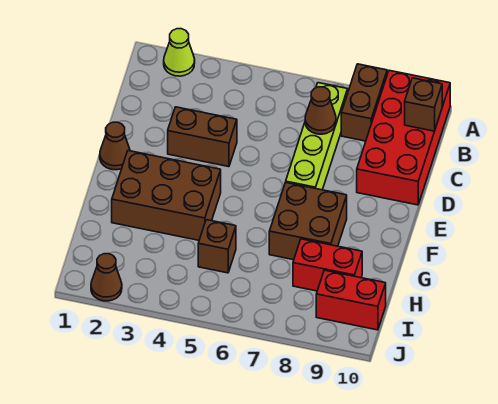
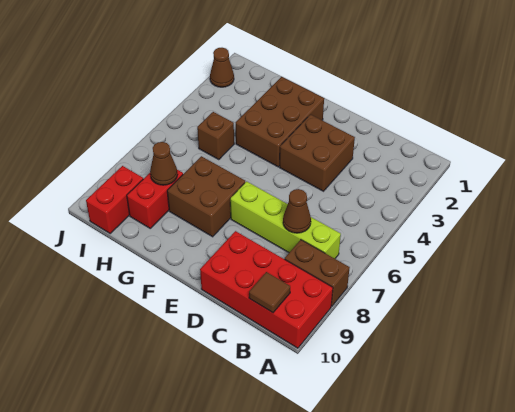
lime 1x1 cone [164,29,195,76] -> none
brown 1x1 brick [405,78,442,131] -> brown 1x1 tile [249,272,290,313]
brown 1x2 brick [168,107,237,167] -> brown 2x2 brick [279,115,355,191]
brown 1x1 cone [100,122,130,170] -> brown 1x1 cone moved to [150,142,177,185]

